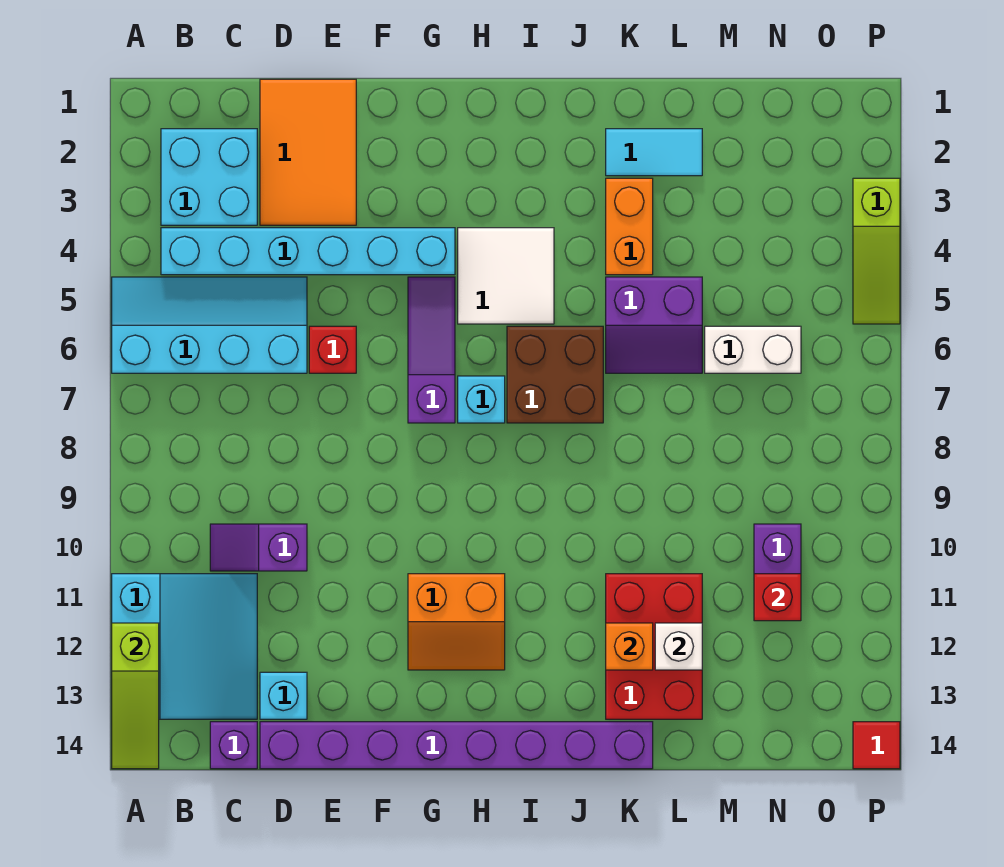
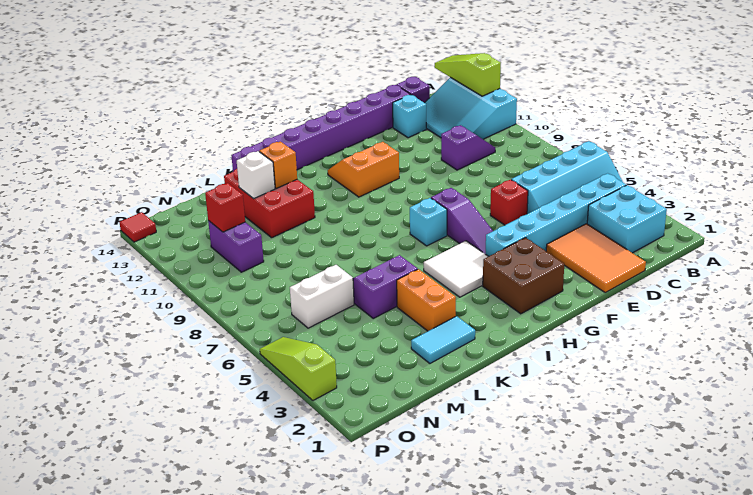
brown 2x2 brick [507,326,603,423] -> brown 2x2 brick moved to [483,238,564,314]

